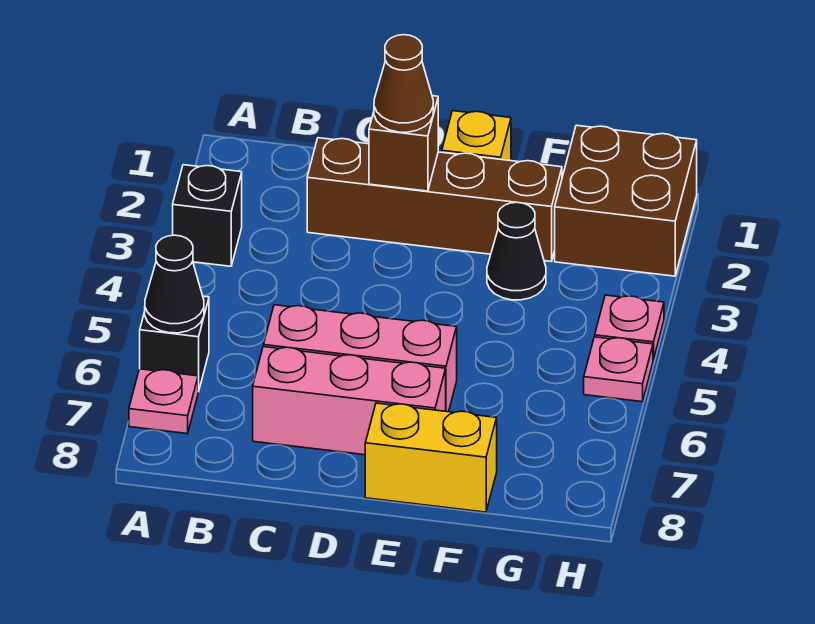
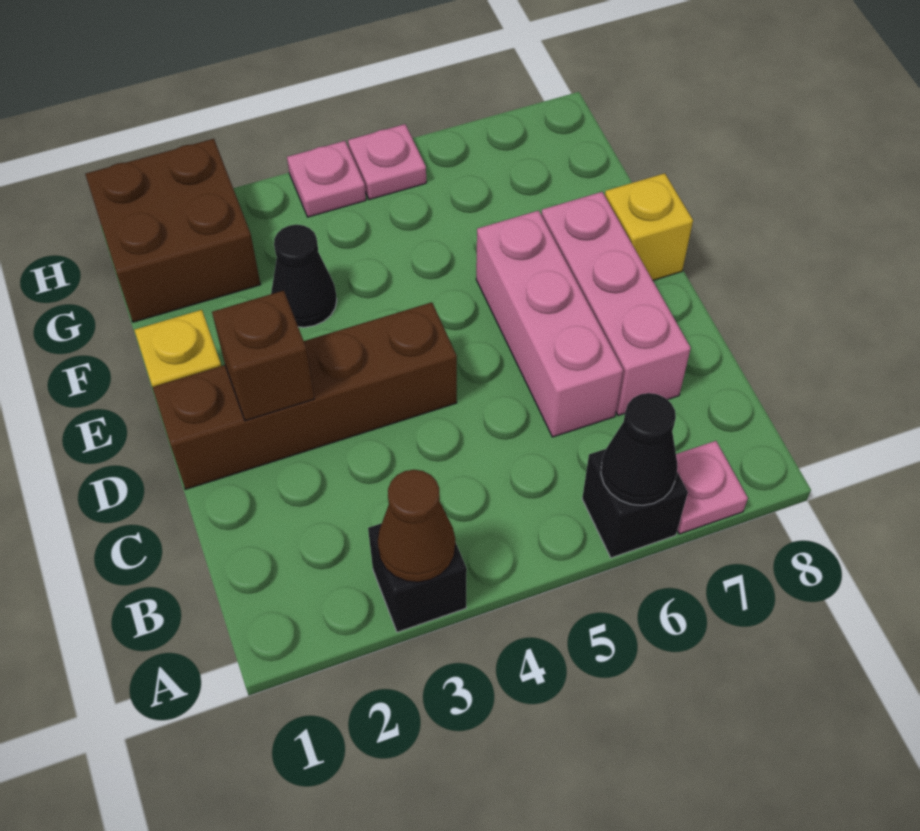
brown 1x4 brick [307,138,562,261] -> brown 1x4 brick turned to [152,302,457,489]
brown 1x1 cone [374,35,433,132] -> brown 1x1 cone moved to [378,470,455,582]
yellow 1x2 brick [365,403,497,512] -> yellow 1x1 brick [605,173,693,280]

